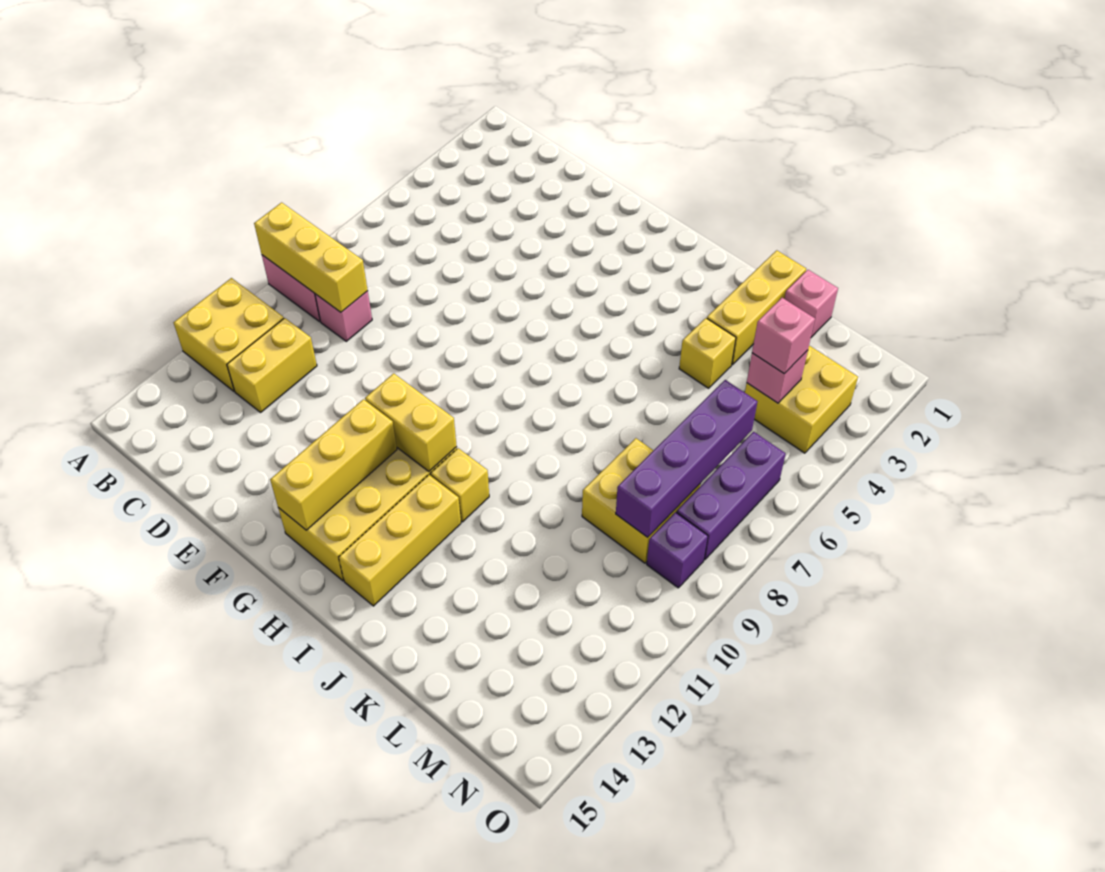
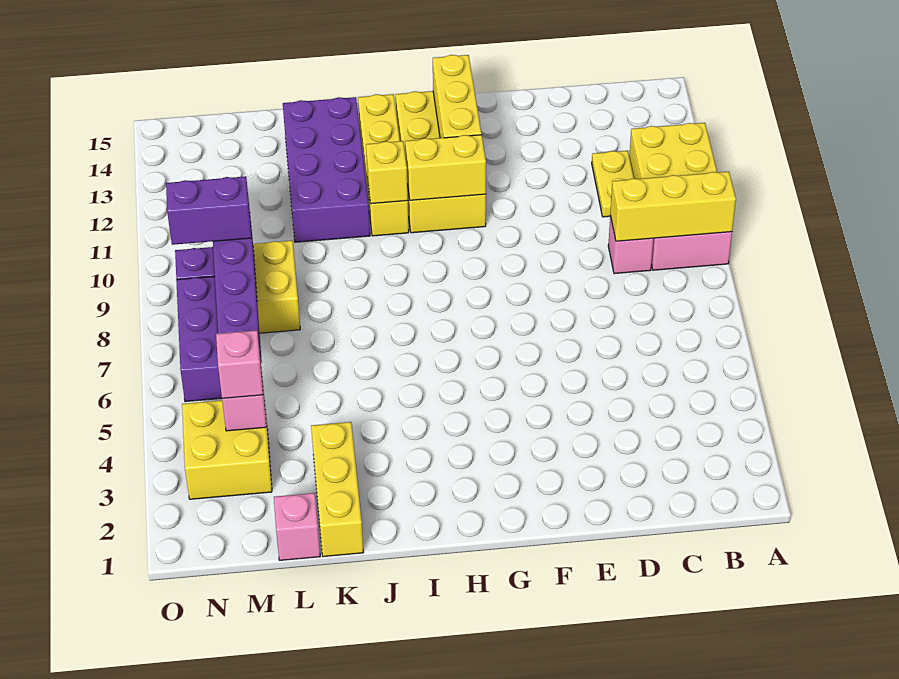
yellow 1x2 brick [227,318,317,412] -> yellow 1x2 plate [592,151,634,217]
none -> purple 2x4 brick [283,97,370,242]
yellow 1x1 brick [679,318,736,388] -> yellow 1x1 brick moved to [366,141,408,204]
none -> purple 1x2 brick [166,176,252,245]

